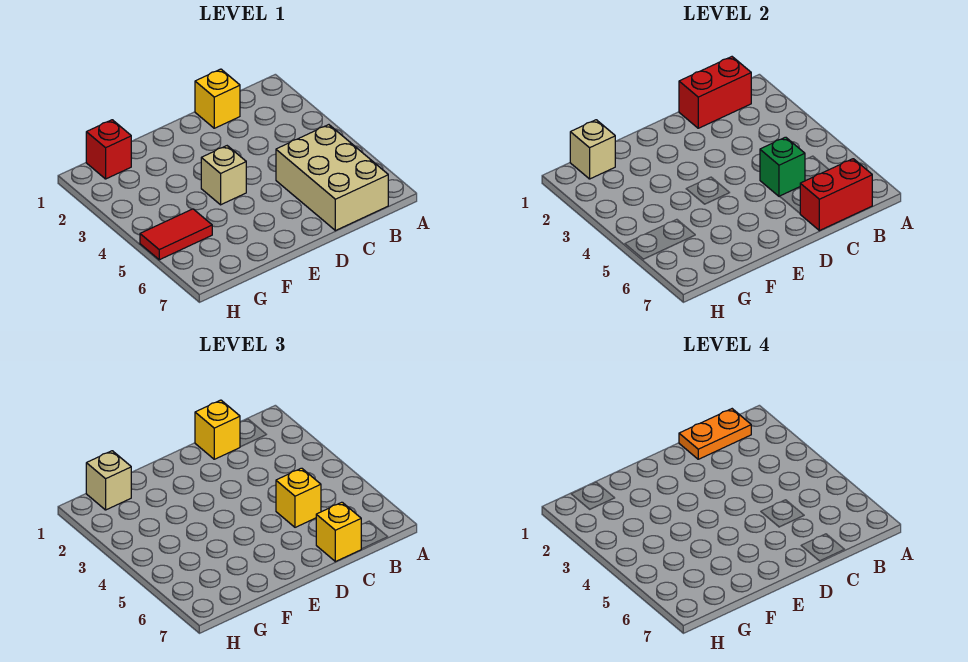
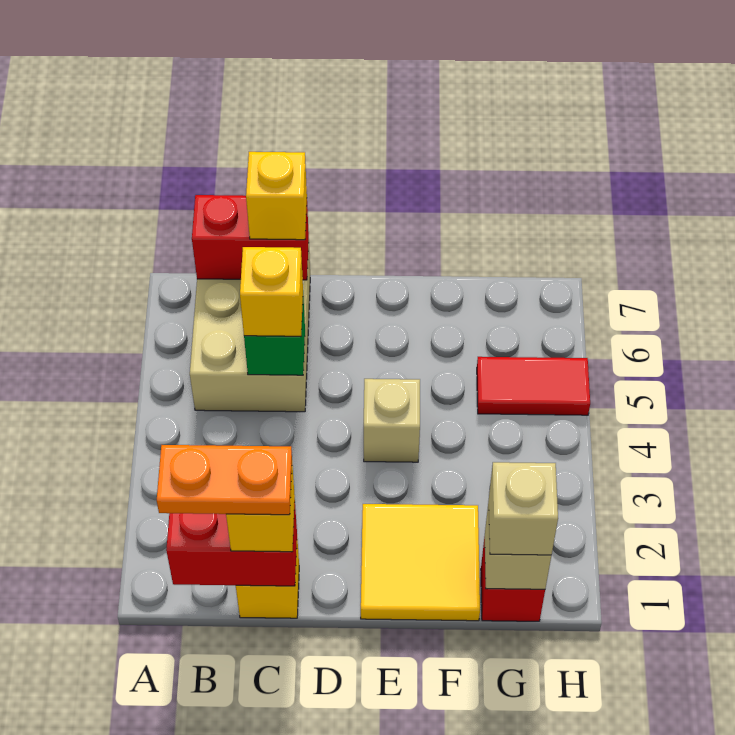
none -> yellow 2x2 tile [361,504,480,621]

